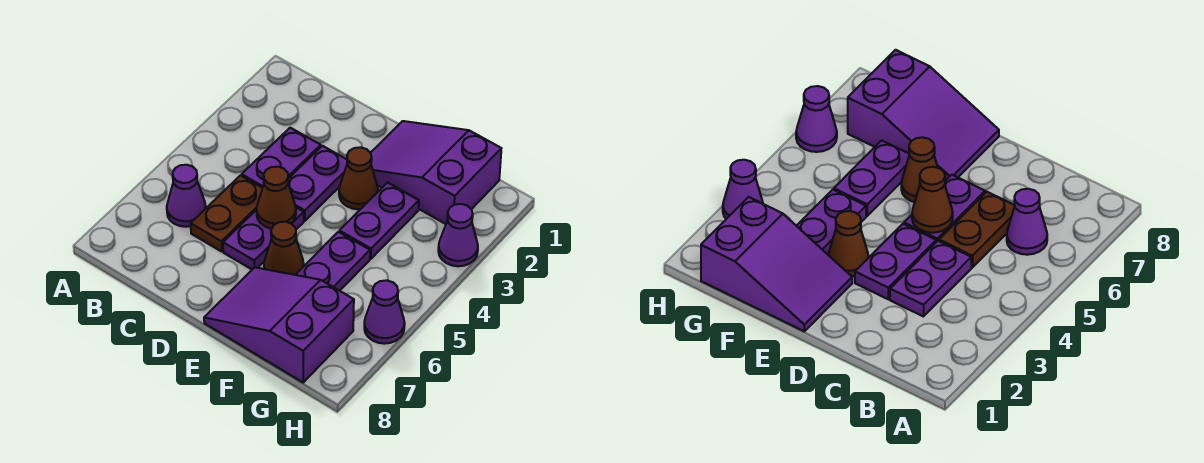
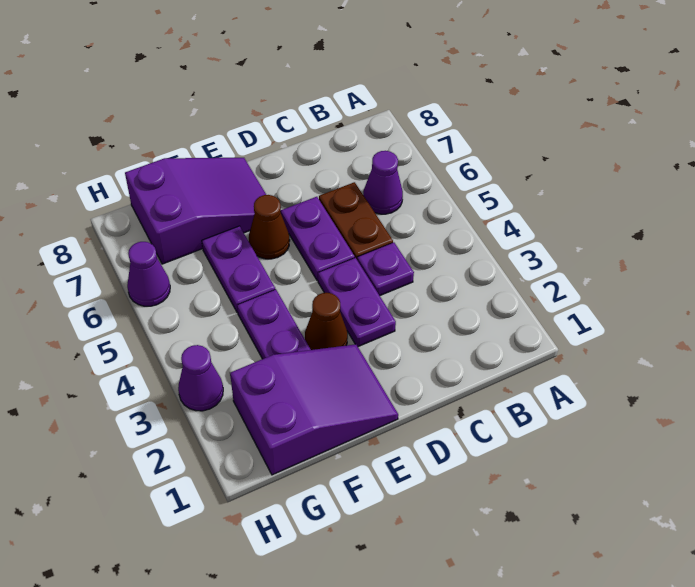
purple 1x2 plate [242,128,321,188] -> purple 1x1 plate [357,242,414,296]
brown 1x1 cone [257,167,296,229] -> none

